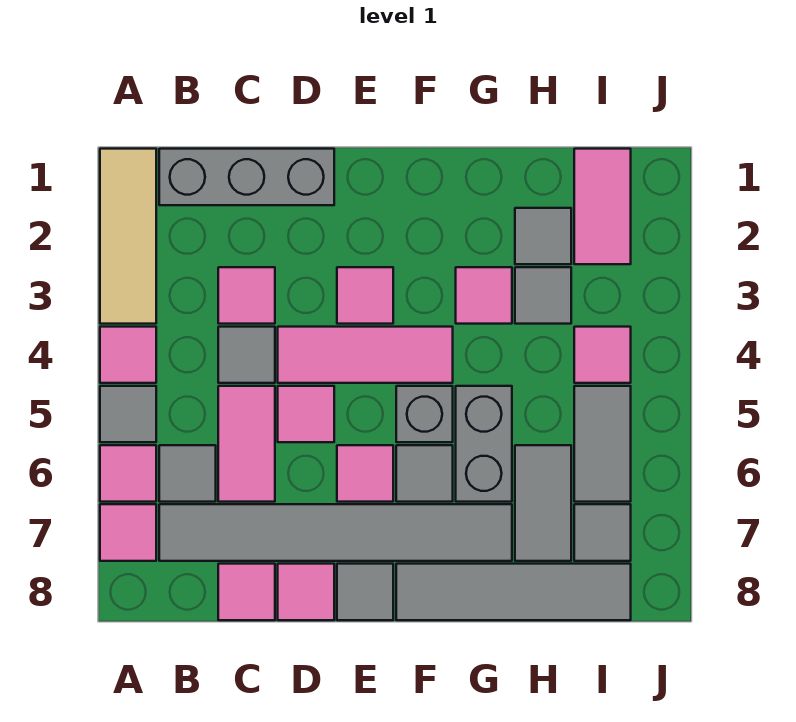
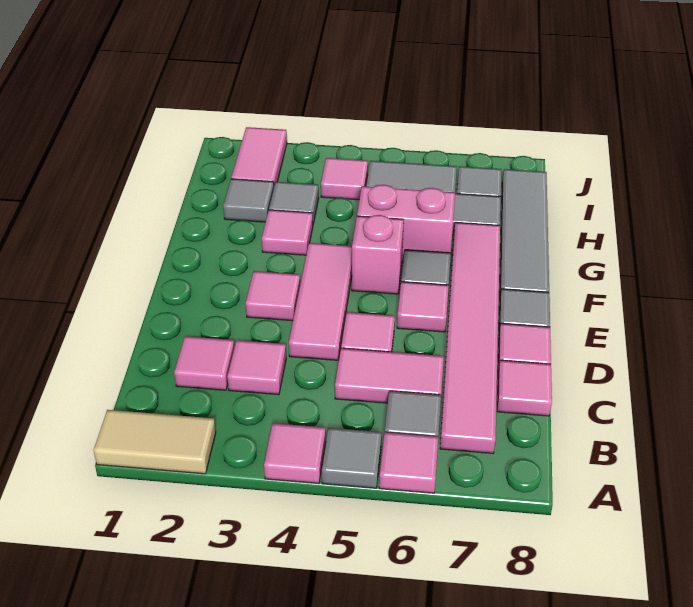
tan 1x3 tile [100,149,156,324] -> tan 1x2 tile [94,410,216,474]
pink 1x1 tile [100,504,156,561] -> pink 1x1 tile moved to [174,336,235,390]
grey 1x3 brick [159,149,334,205] -> none
grey 1x6 tile [159,504,512,561] -> pink 1x6 tile [440,222,500,453]
grey 1x1 tile [218,327,275,383] -> none
grey 1x1 brick [396,386,453,442] -> pink 1x1 brick [352,215,404,294]
grey 1x2 brick [456,386,512,502] -> pink 1x2 brick [357,185,455,262]
pink 1x2 tile [574,149,631,264] -> pink 1x2 tile turned to [231,127,287,186]

